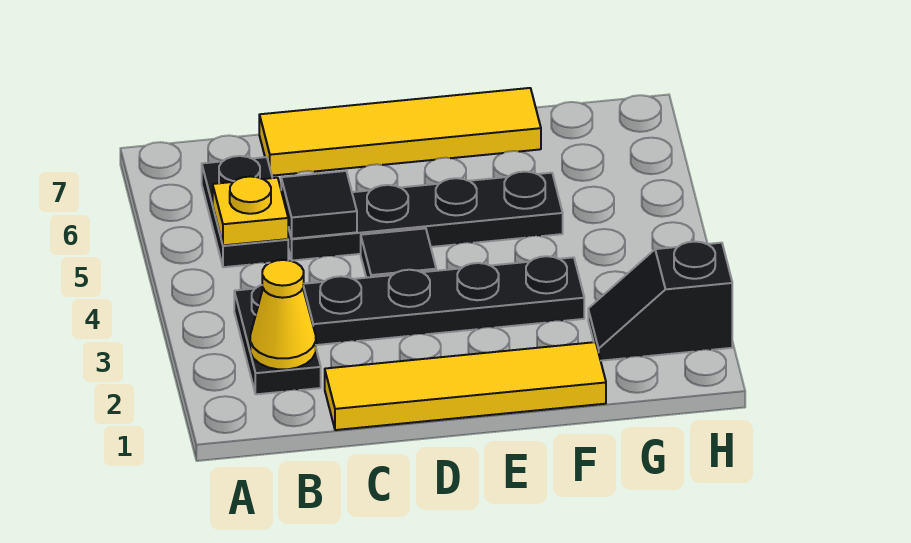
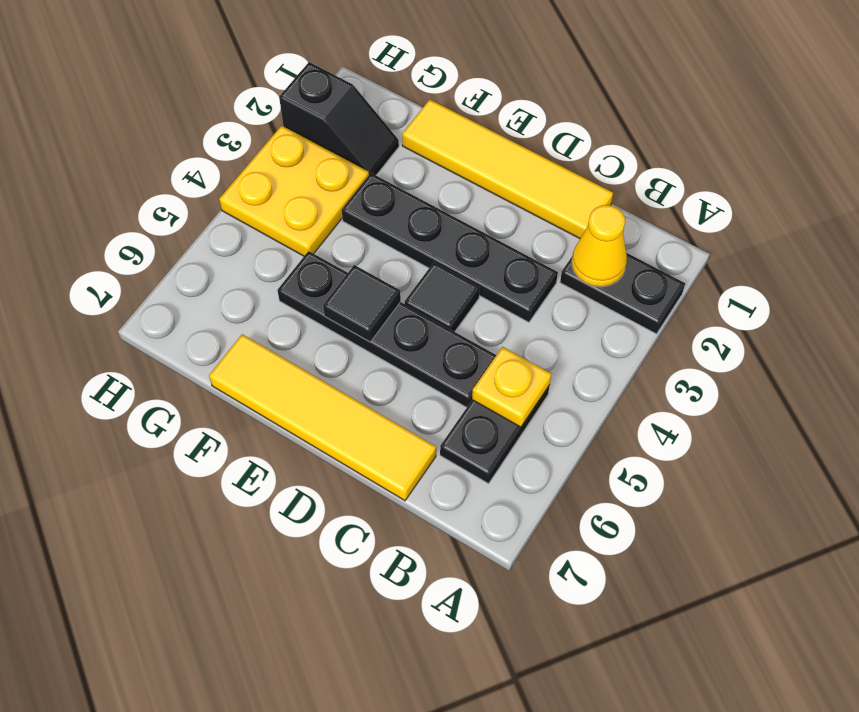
black 1x2 plate [234,285,321,394] -> black 1x2 plate turned to [560,253,685,334]
black 1x1 tile [281,171,357,239] -> black 1x1 tile moved to [323,265,401,342]
none -> yellow 2x2 plate [219,126,369,256]

